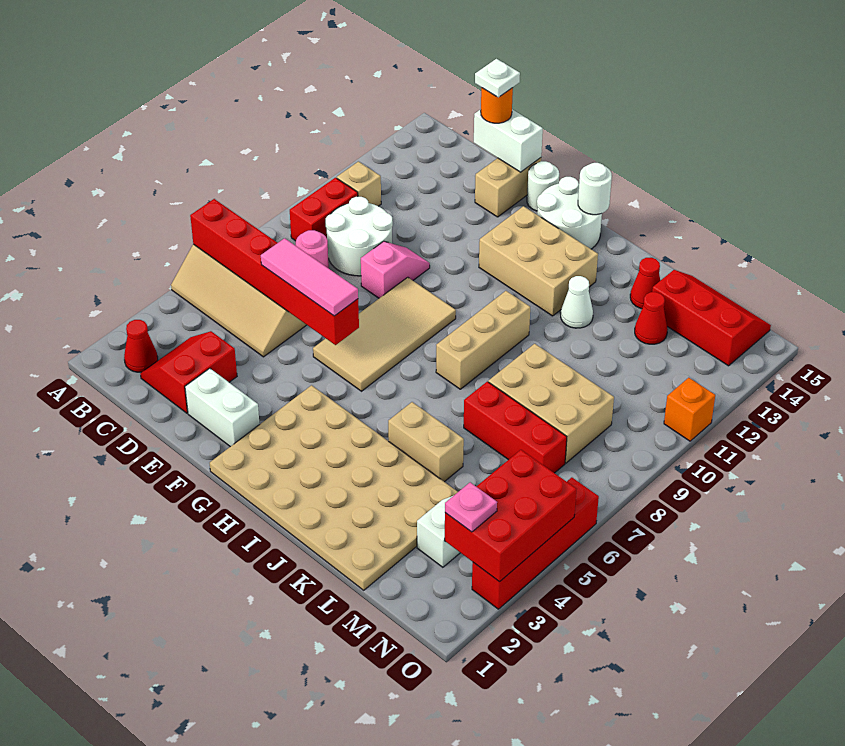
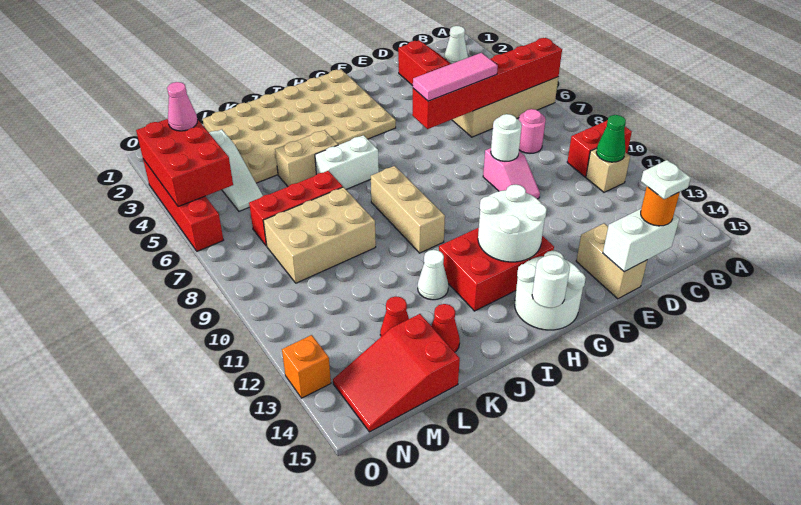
red 1x1 cone [124,320,158,372] -> white 1x1 cone [444,26,468,64]
red 1x2 brick [290,178,358,241] -> red 1x2 brick turned to [567,120,632,177]
none -> green 1x1 cone [596,115,626,162]
white 2x2 round brick [326,197,393,276] -> white 2x2 round brick moved to [478,185,547,262]
white 1x2 brick [185,369,260,447] -> white 1x2 brick moved to [315,135,379,189]
tan 2x4 tile [313,277,456,391] -> none
white 1x1 round brick [527,161,559,211] -> white 1x1 round brick moved to [491,114,522,161]
tan 2x3 brick [479,206,598,316] -> red 2x3 brick [439,228,554,311]
red 2x3 slope [652,270,771,366] -> red 2x3 slope turned to [333,314,460,432]
pink 1x1 plate [445,482,497,532] -> pink 1x1 cone [167,82,198,131]
orange 1x1 brick [664,378,715,441] -> orange 1x1 brick moved to [282,335,331,398]

